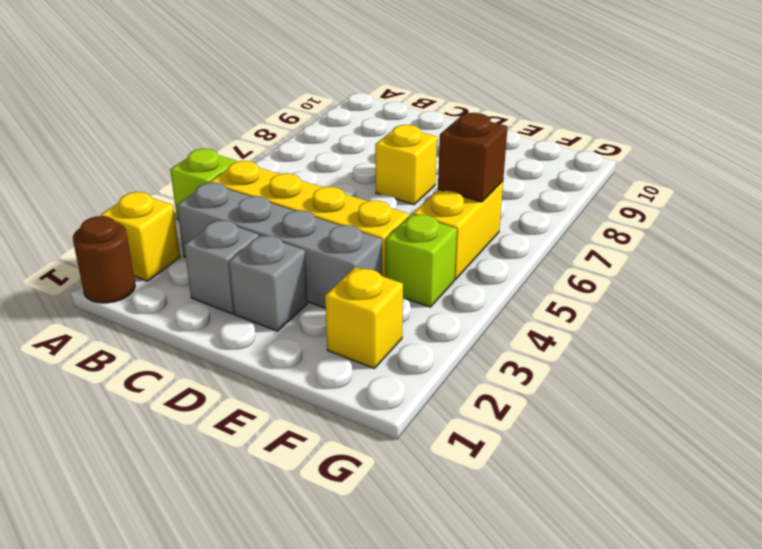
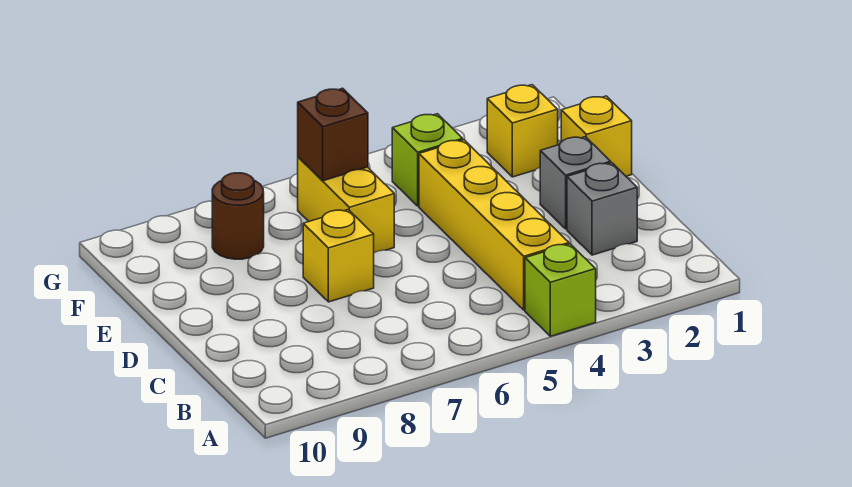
brown 1x1 round brick [73,216,135,303] -> brown 1x1 round brick moved to [212,173,264,259]
yellow 1x1 brick [100,192,180,281] -> yellow 1x1 brick moved to [561,96,632,176]
grey 1x4 brick [177,183,382,308] -> none
yellow 1x2 brick [413,181,503,280] -> yellow 1x2 brick turned to [298,157,394,253]

